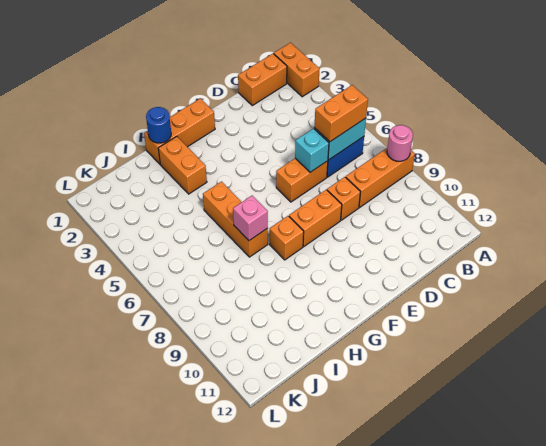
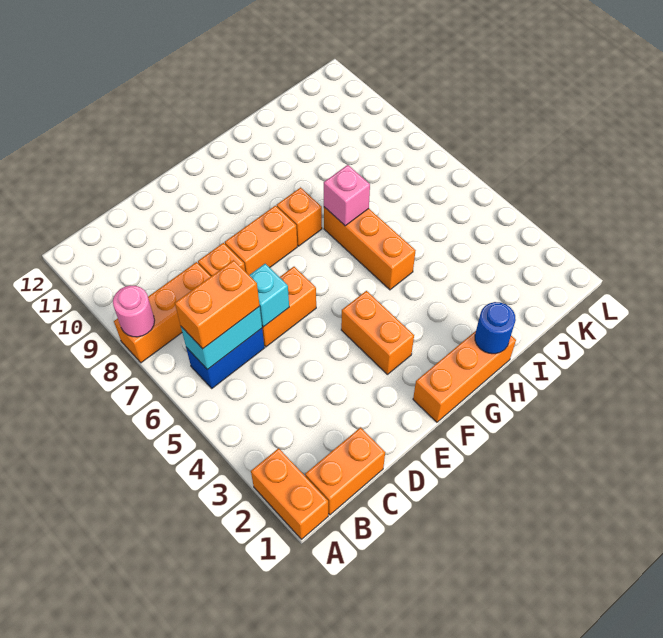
orange 1x2 brick [158,136,207,194] -> orange 1x2 brick moved to [341,291,414,374]

